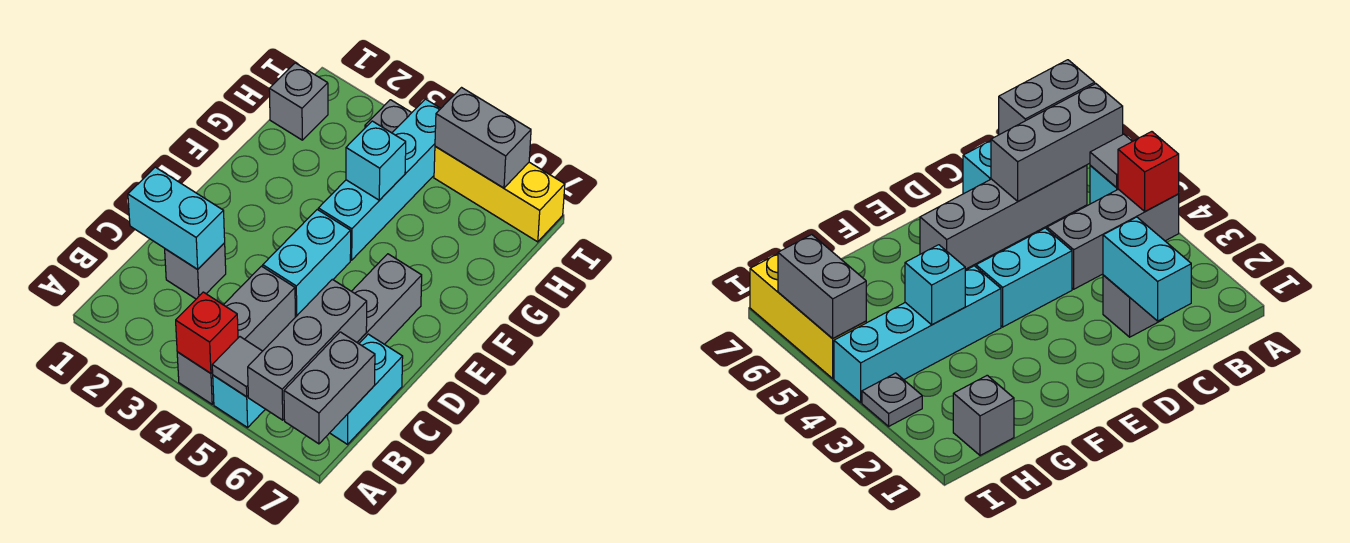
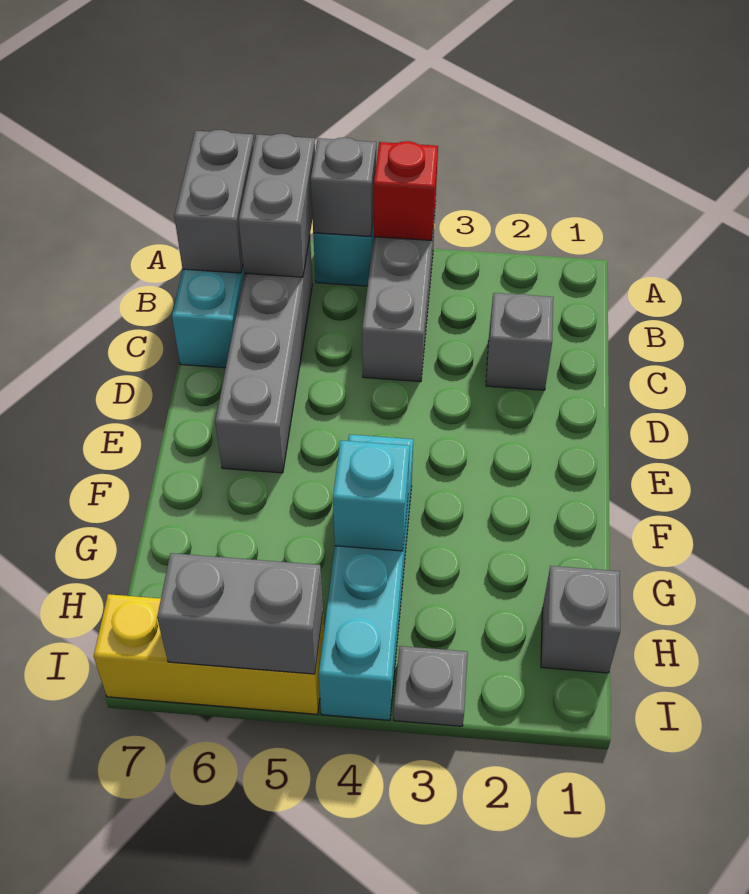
grey 1x1 tile [212,337,262,397] -> grey 1x1 brick [311,137,376,237]
grey 1x3 brick [248,279,367,420] -> grey 1x2 brick [239,134,315,277]
cyan 1x2 brick [128,167,225,269] -> none
cyan 1x2 brick [263,210,351,316] -> none

